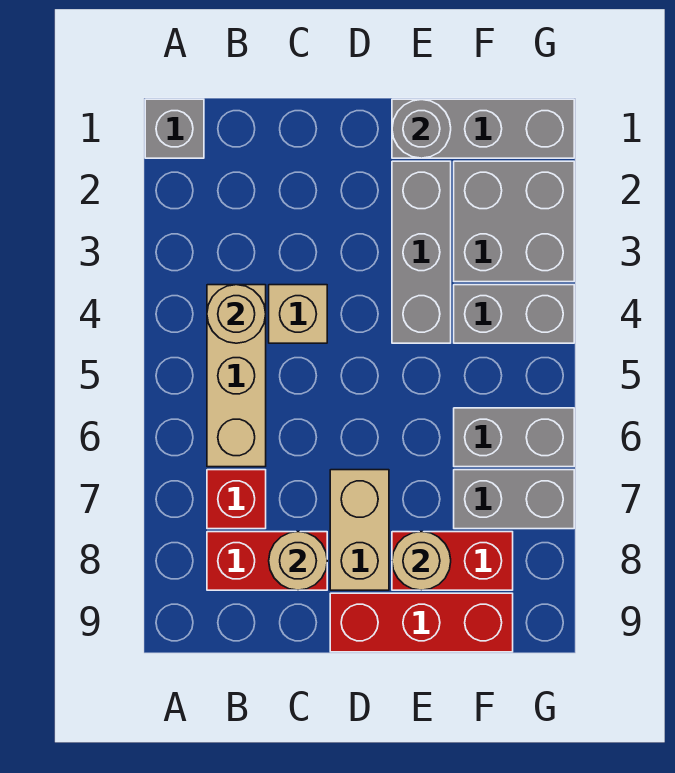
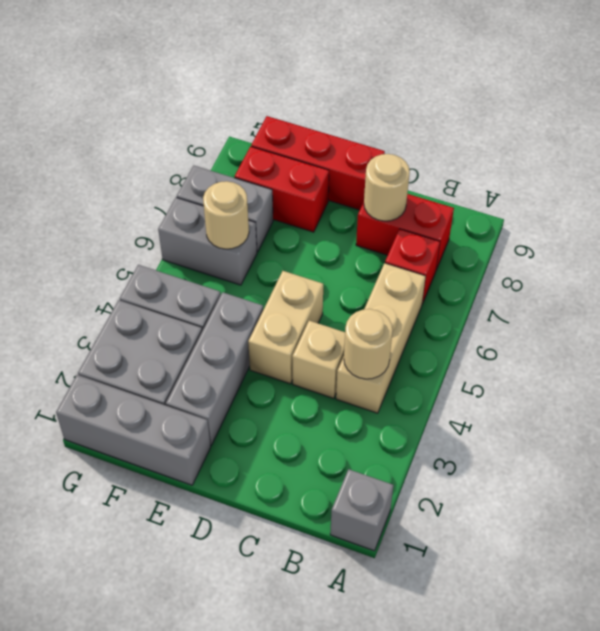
tan 1x2 brick [330,470,389,590] -> tan 1x2 brick moved to [248,271,323,384]
grey 1x1 round brick [392,99,451,158] -> none
tan 1x1 round brick [392,532,451,590] -> tan 1x1 round brick moved to [203,181,249,249]

